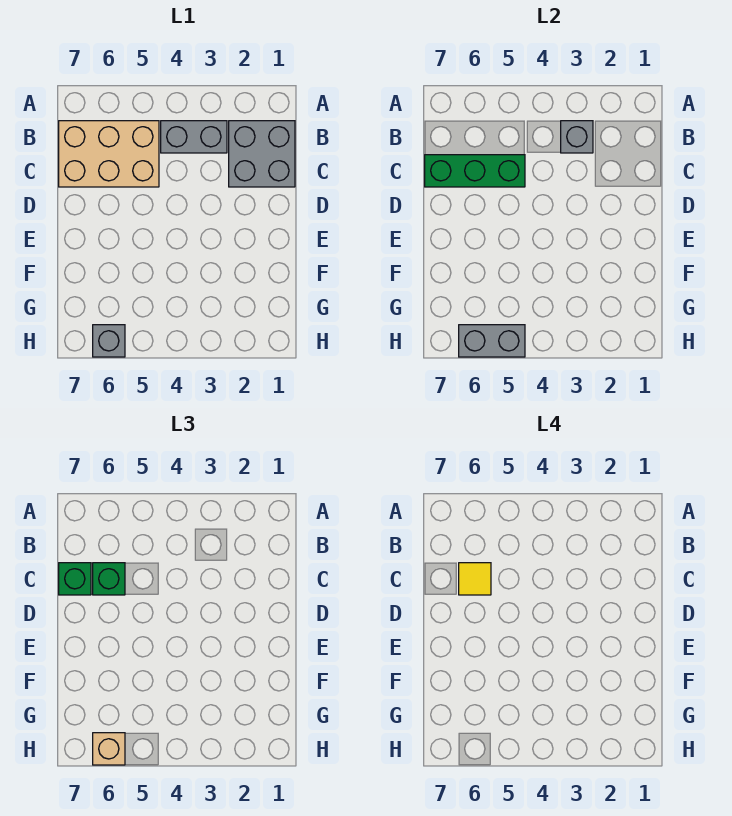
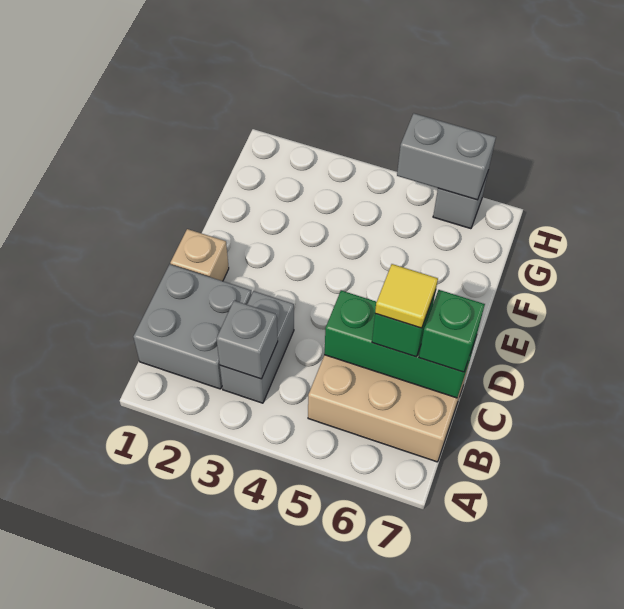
grey 1x2 brick [161,121,227,153] -> grey 1x2 brick turned to [220,291,294,403]
tan 1x1 brick [93,733,125,765] -> tan 1x1 brick moved to [170,229,229,281]

